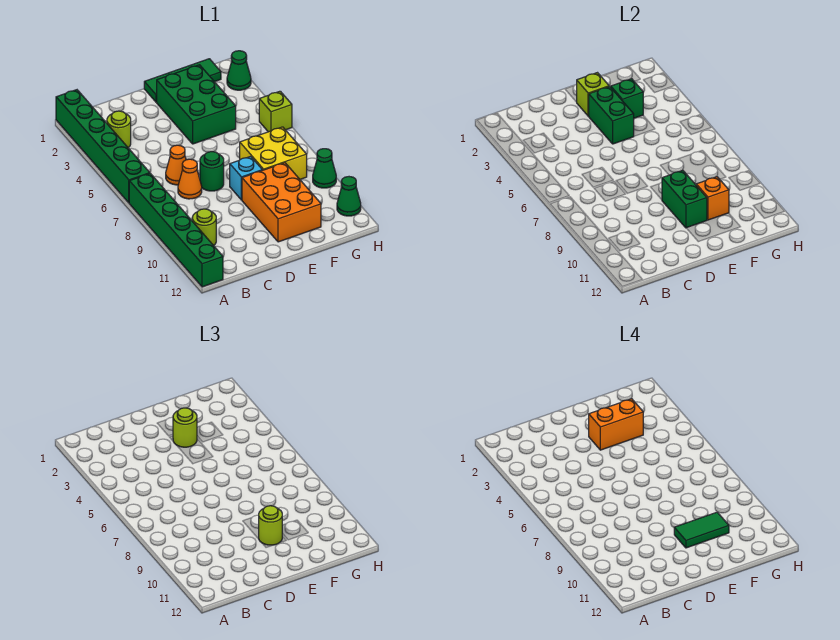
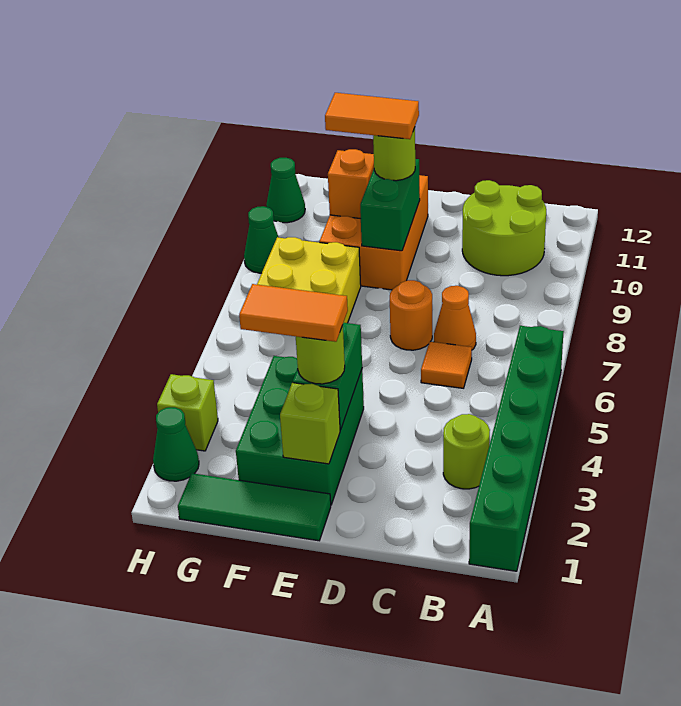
green 1x6 brick [129,173,223,287] -> none
lime 1x1 round brick [192,209,216,246] -> lime 2x2 round brick [462,180,546,276]
orange 1x1 cone [166,145,186,185] -> orange 1x1 tile [421,342,472,388]
green 1x1 round brick [200,152,224,191] -> orange 1x1 round brick [390,280,432,350]
orange 1x2 brick [589,399,643,450] -> orange 1x2 tile [239,284,348,342]
cyan 1x1 brick [230,156,262,200] -> none
green 1x2 tile [674,512,729,548] -> orange 1x2 tile [325,93,419,139]
green 1x1 brick [611,79,643,118] -> none
lime 1x1 brick [259,91,292,132] -> lime 1x1 brick moved to [157,374,218,451]

